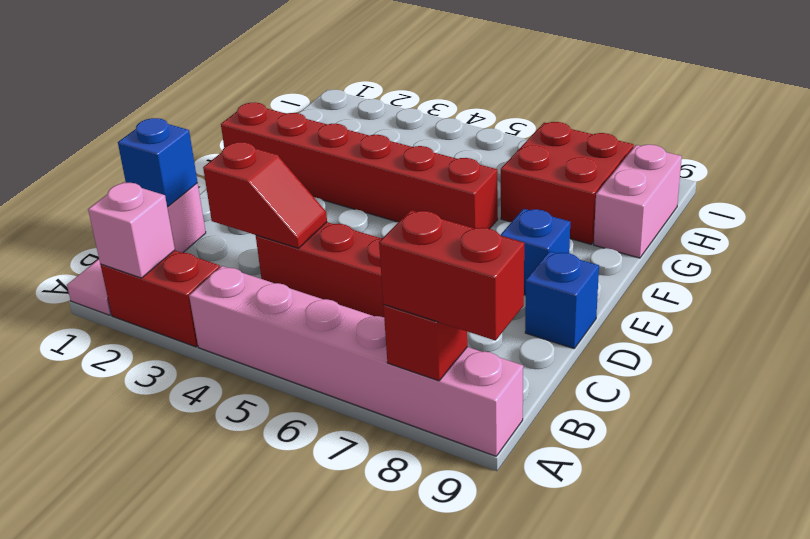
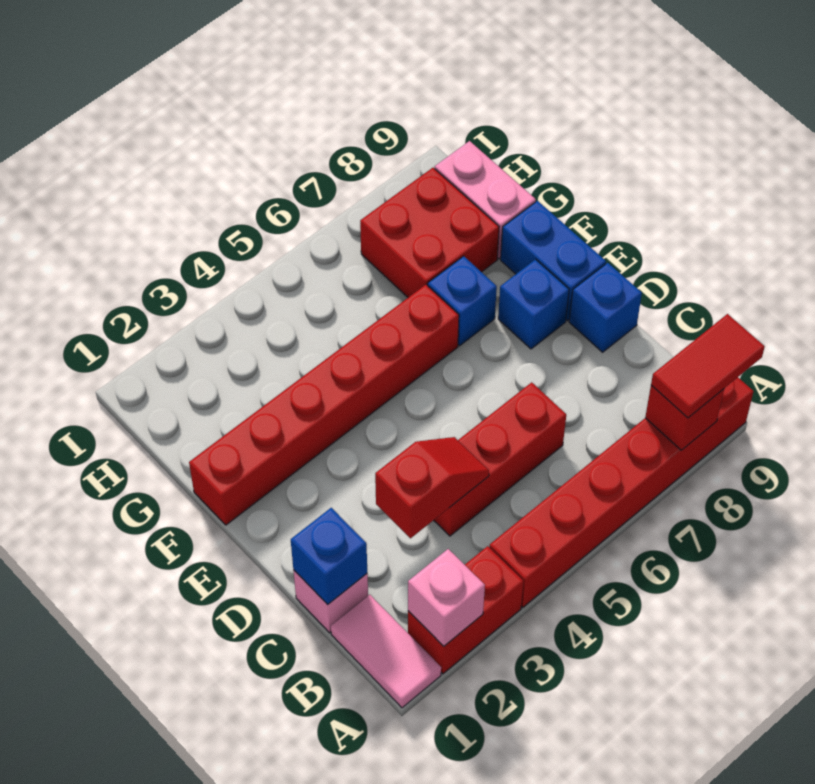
pink 1x6 brick [189,266,523,456] -> red 1x6 brick [489,377,754,607]
red 1x2 brick [379,210,524,341] -> red 1x2 tile [651,314,765,418]
none -> blue 1x2 brick [501,201,606,321]
none -> blue 1x1 brick [428,256,497,346]

